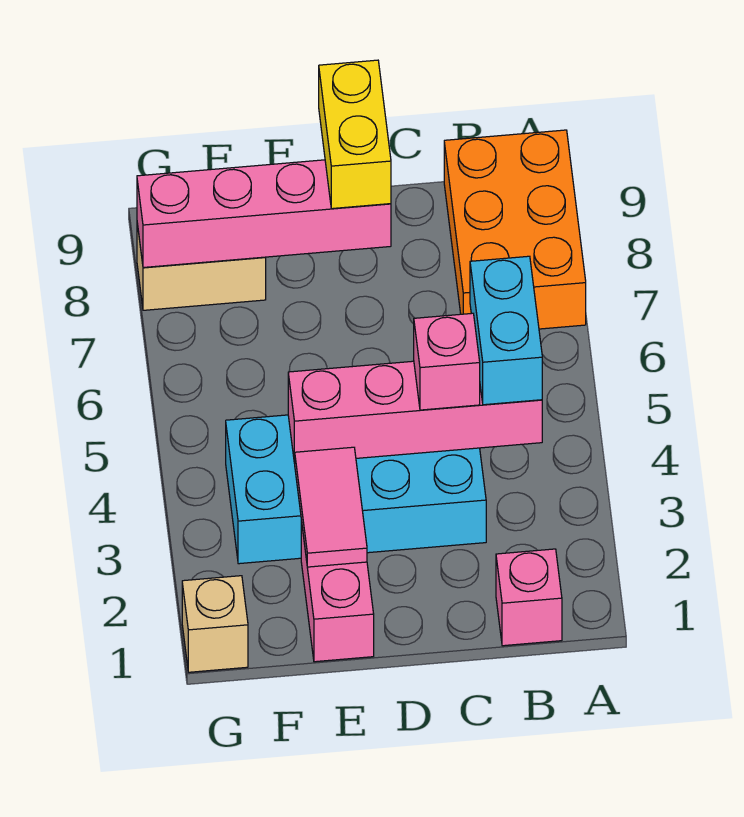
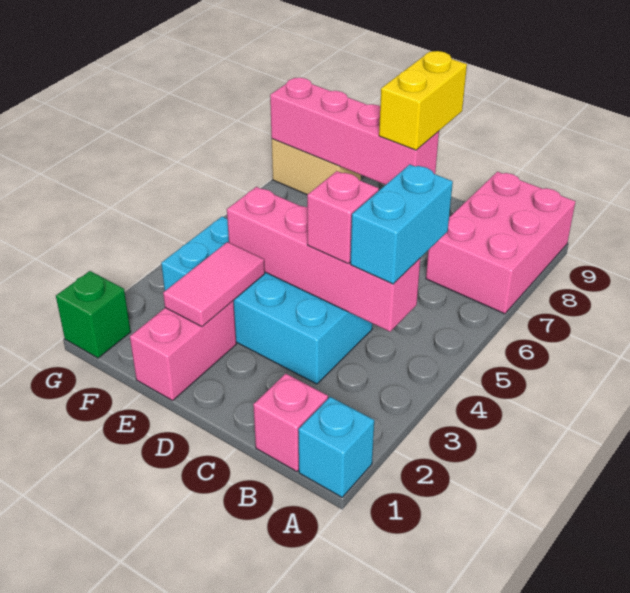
none -> cyan 1x1 brick [298,397,374,497]
orange 2x3 brick [444,130,586,329] -> pink 2x3 brick [426,172,575,314]
tan 1x1 brick [182,576,248,672] -> green 1x1 brick [56,271,131,358]

